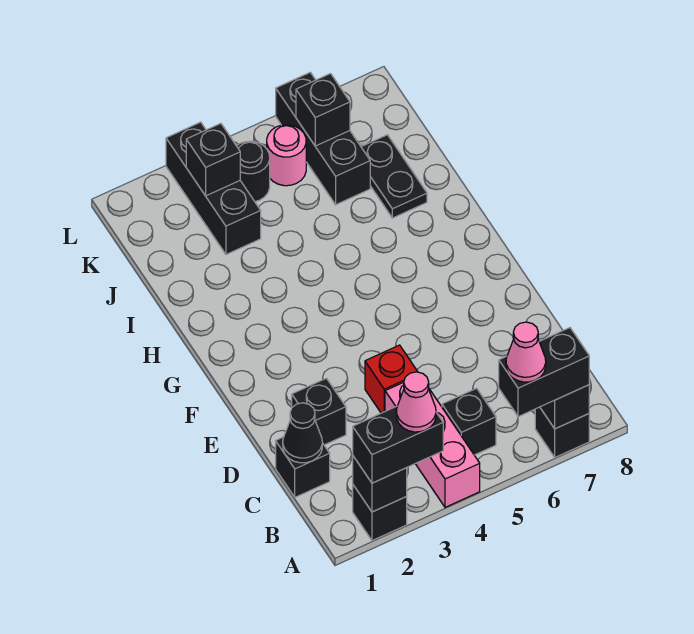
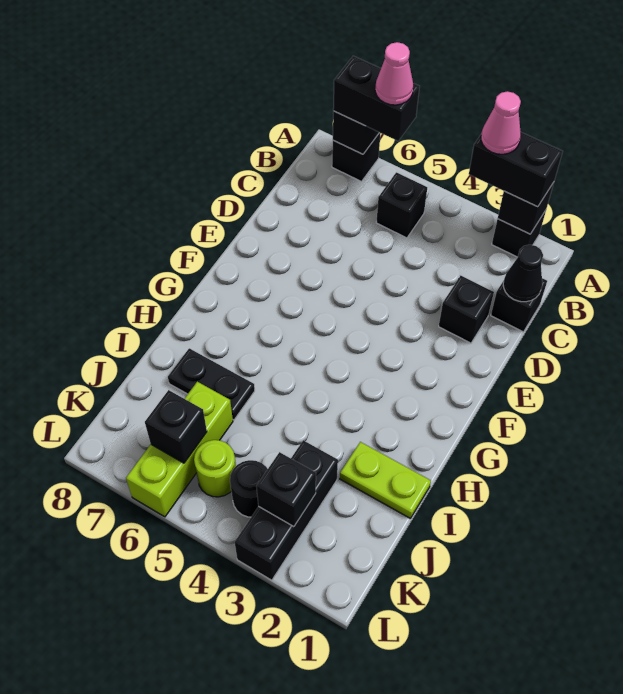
pink 1x3 brick [385,382,480,507] -> none
red 1x1 brick [365,345,418,413] -> none
none -> lime 1x2 plate [340,442,431,518]
black 1x2 plate [361,135,427,218] -> black 1x2 plate turned to [168,348,255,420]
black 1x3 brick [276,72,370,205] -> lime 1x3 brick [126,382,233,517]
pink 1x1 round brick [267,125,306,186] -> lime 1x1 round brick [194,440,236,497]

